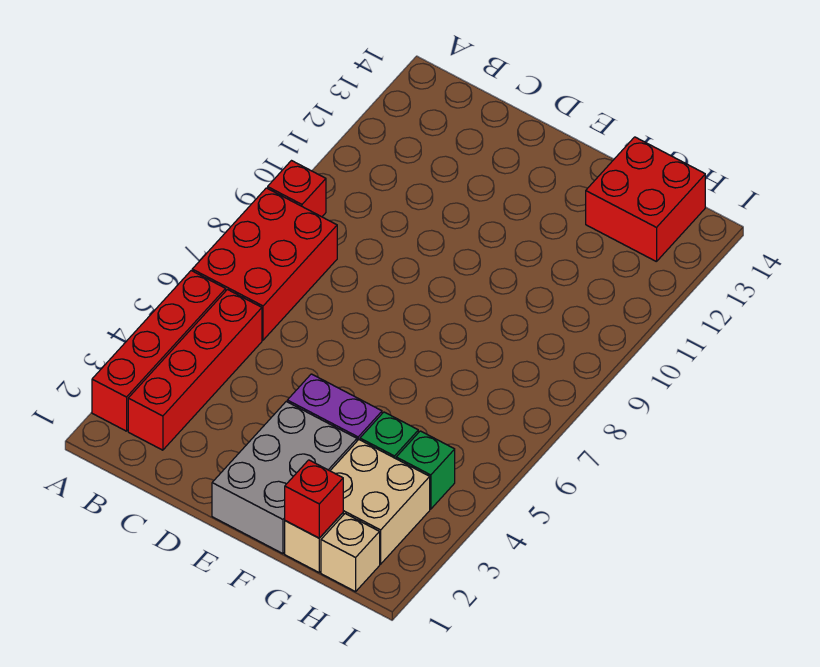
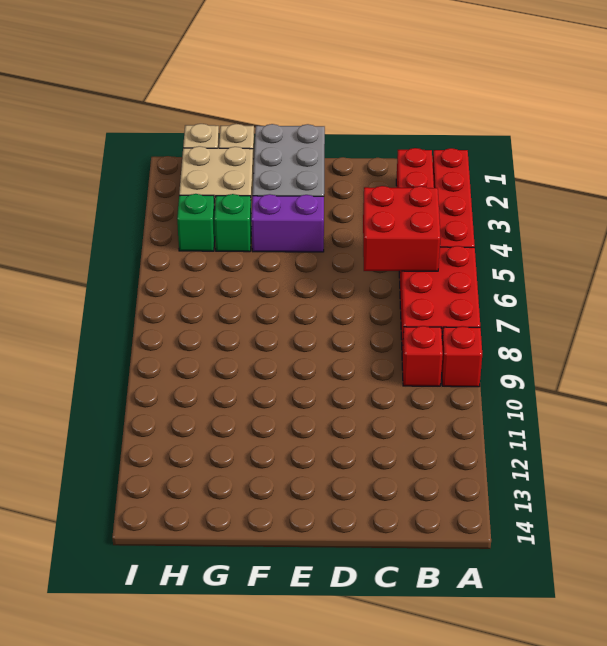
red 1x1 brick [285,460,343,538] -> red 1x1 brick moved to [402,326,443,386]
red 2x2 brick [586,137,705,262] -> red 2x2 brick moved to [363,186,440,271]

